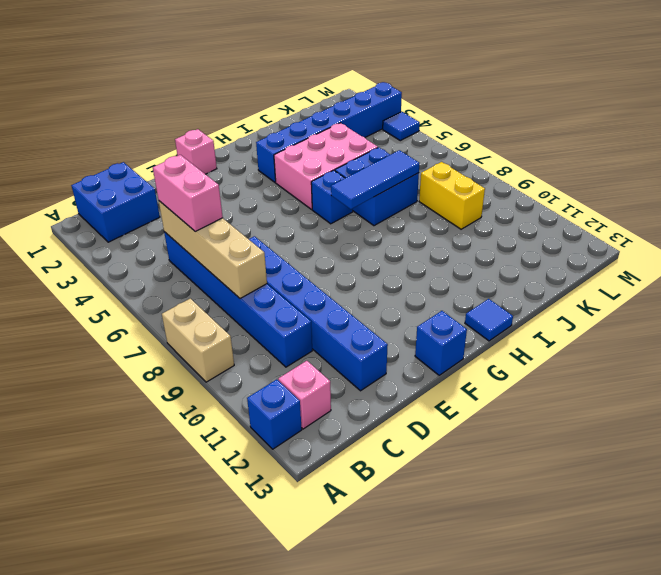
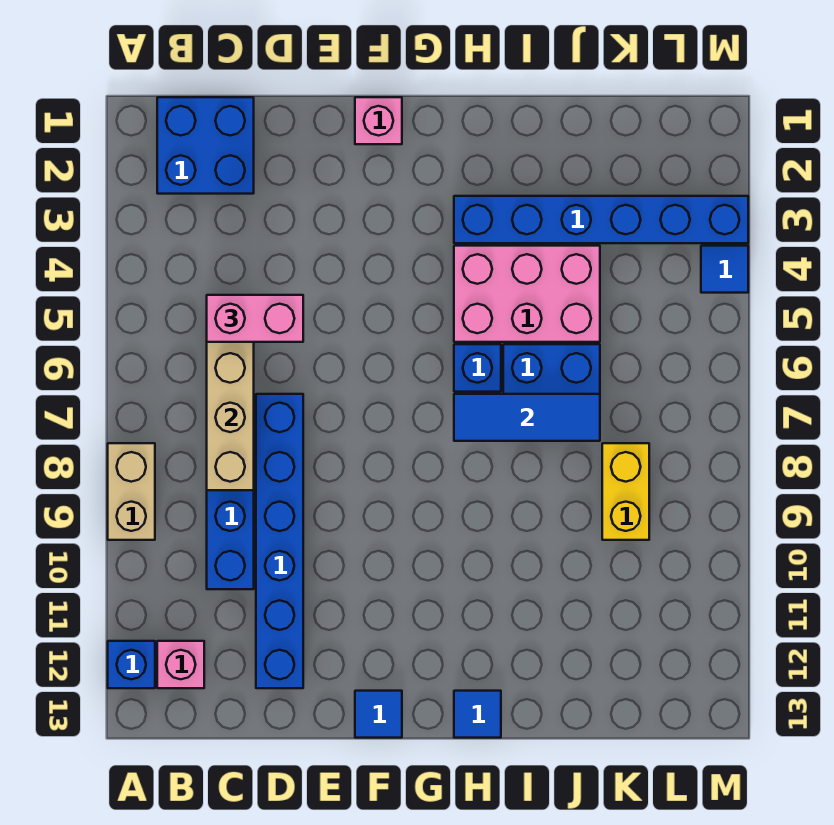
pink 1x2 brick [153,155,223,231] -> pink 1x2 brick turned to [207,295,303,342]
blue 1x1 brick [415,311,467,375] -> blue 1x1 tile [355,691,402,738]

